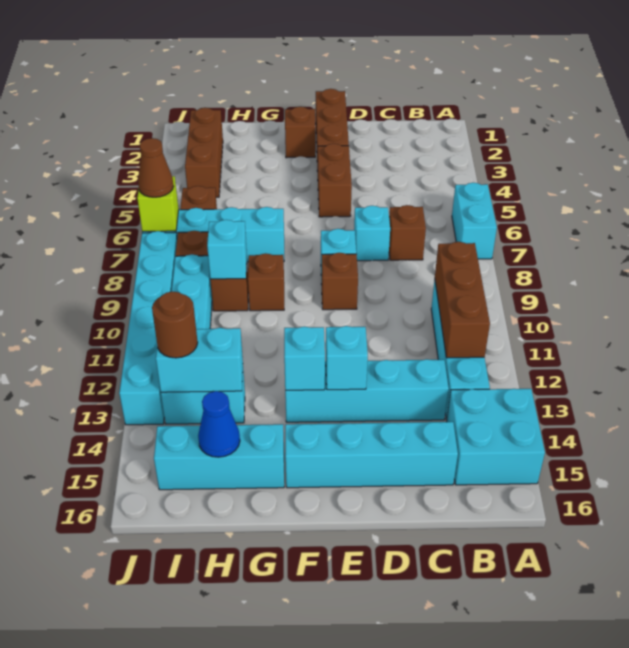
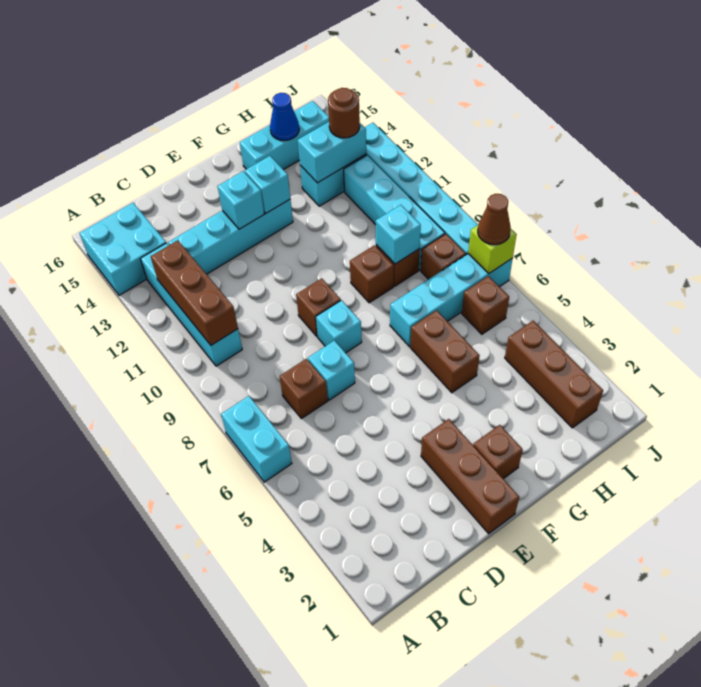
cyan 1x4 brick [285,422,458,488] -> none
brown 1x2 brick [318,144,352,217] -> brown 1x2 brick moved to [410,310,480,393]

